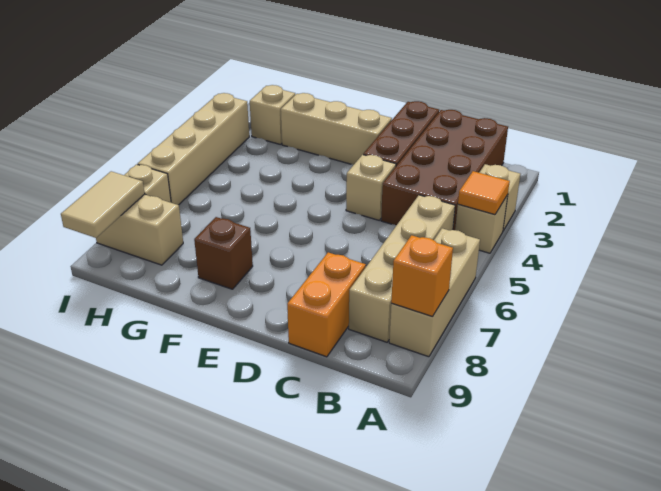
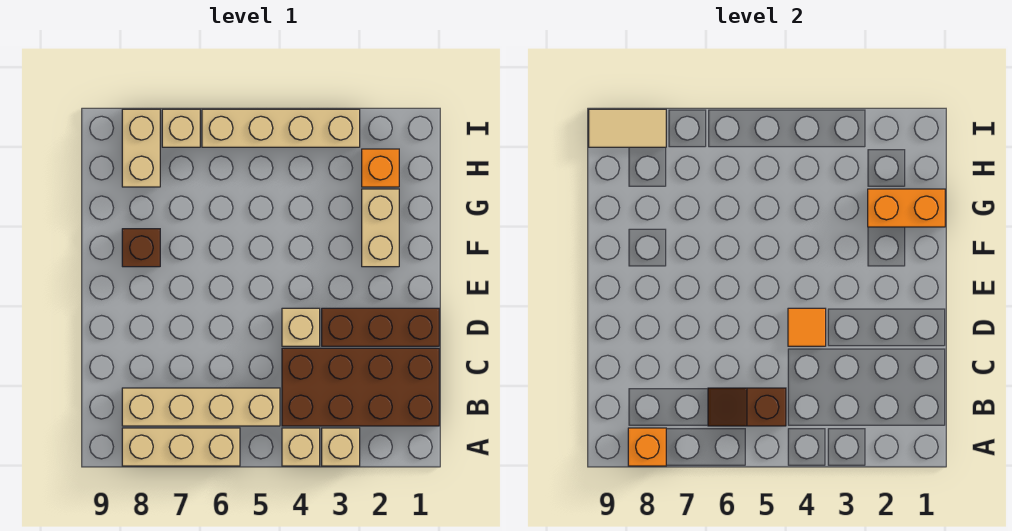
orange 1x1 tile [458,171,510,215] -> orange 1x1 tile moved to [788,308,826,346]
none -> brown 1x2 slope [708,388,786,426]
orange 1x2 brick [287,252,366,357] -> orange 1x2 brick moved to [868,189,945,227]
tan 1x3 brick [281,93,392,165] -> tan 1x2 brick [362,189,399,267]
tan 1x1 brick [250,85,295,145] -> orange 1x1 brick [362,149,399,187]

